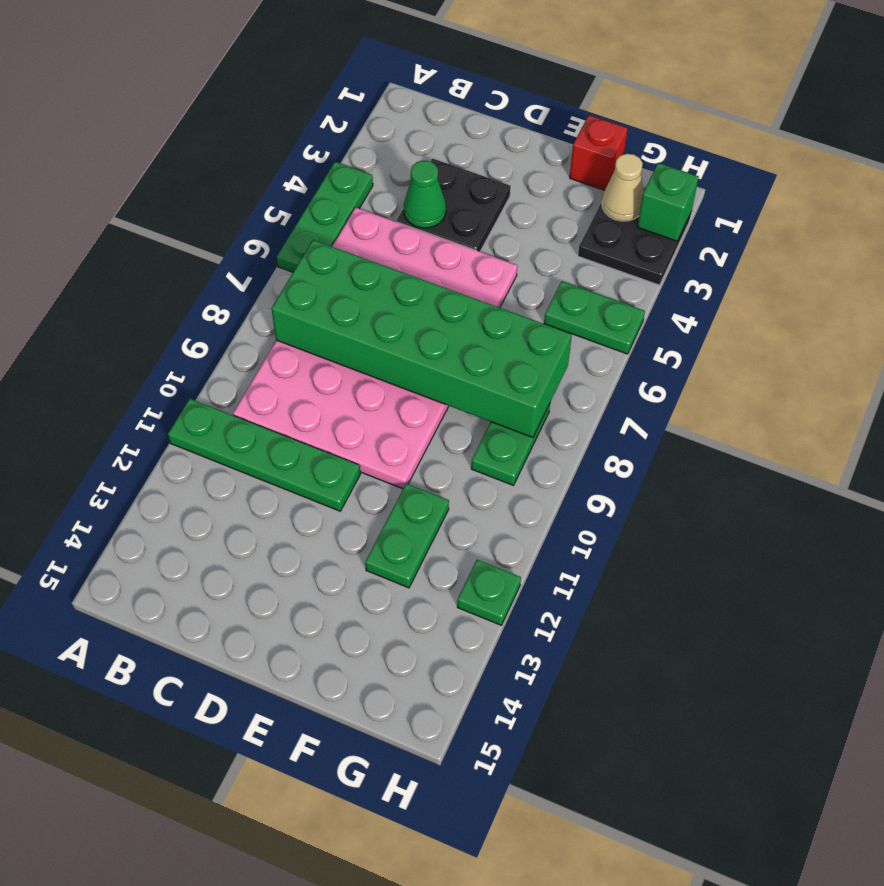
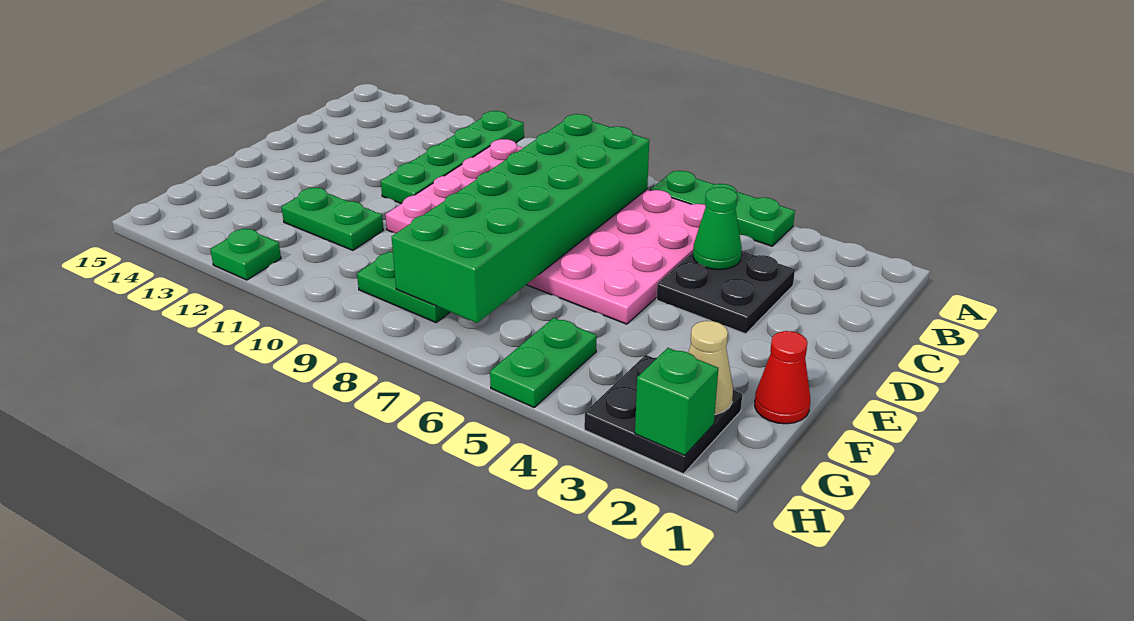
red 1x1 brick [570,115,628,190] -> red 1x1 cone [755,331,810,424]

